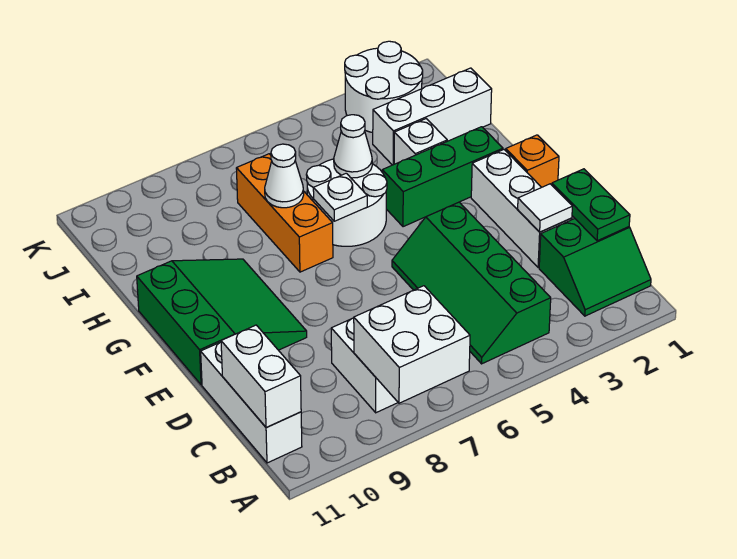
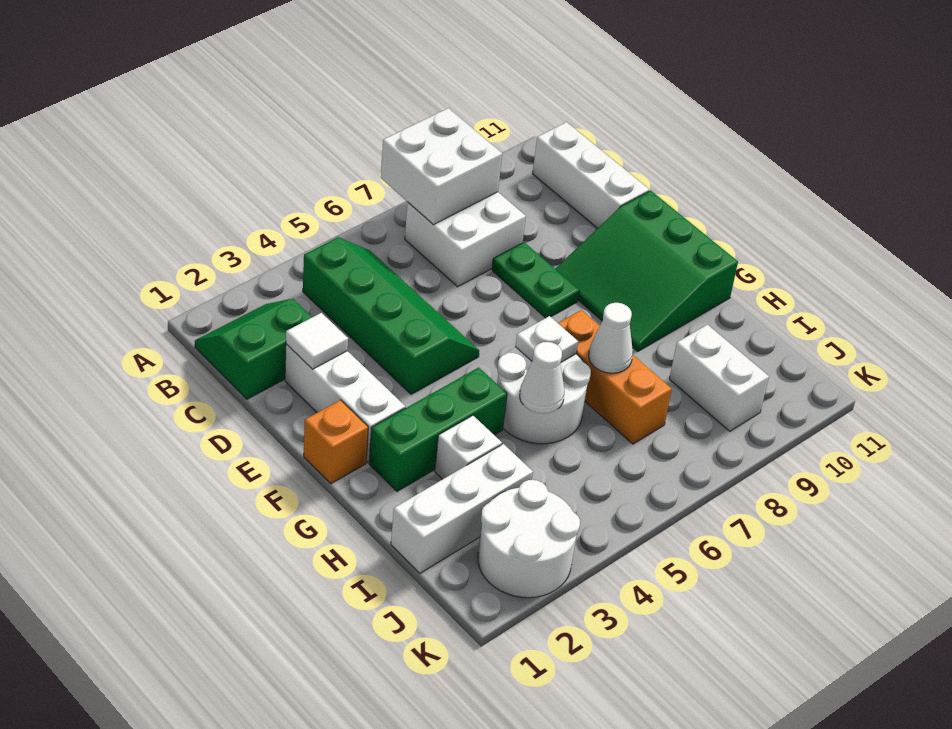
white 1x2 brick [221,325,301,428] -> white 1x2 brick moved to [669,324,769,431]
green 1x2 plate [552,169,630,241] -> green 1x2 plate moved to [492,242,579,318]

